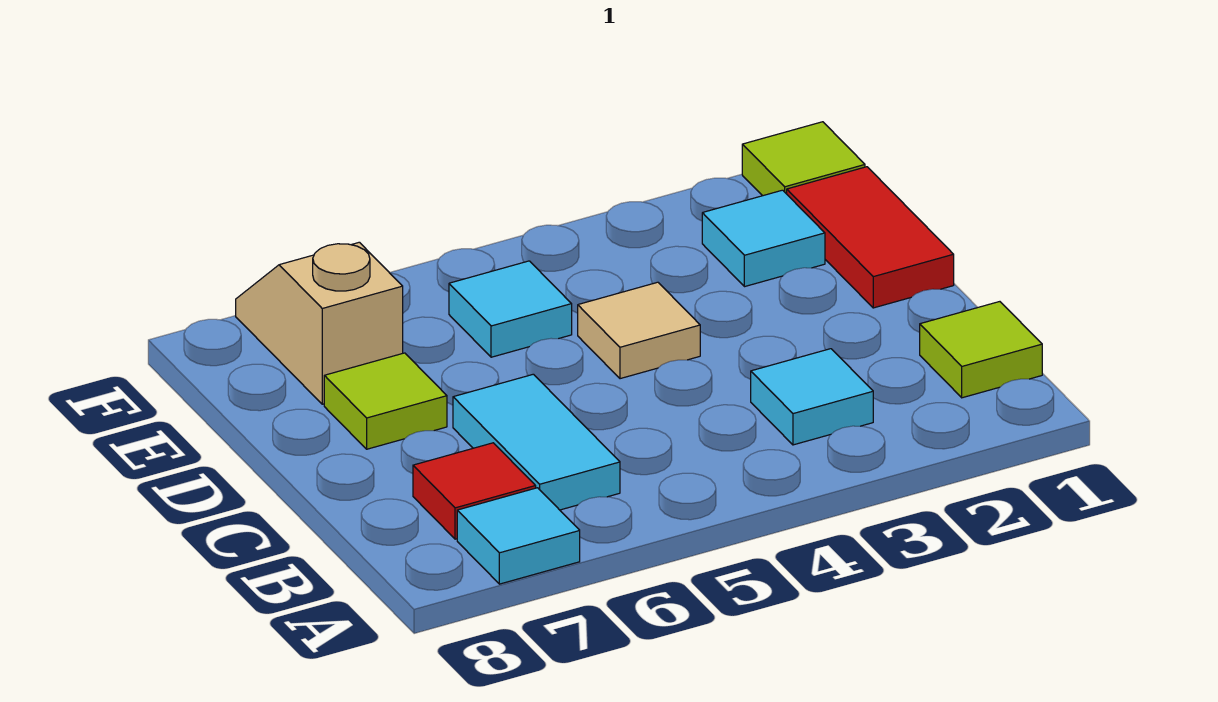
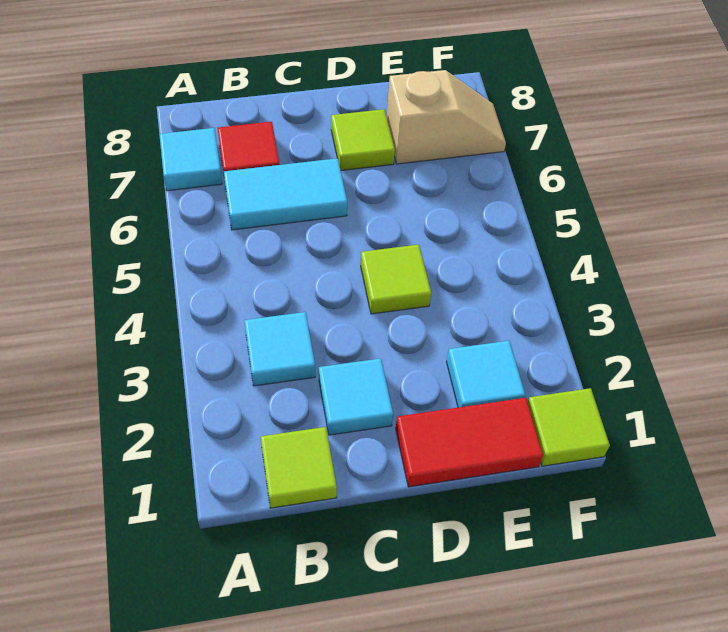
tan 1x1 tile [578,282,700,379] -> lime 1x1 tile [361,245,431,314]
cyan 1x1 tile [449,261,572,357] -> cyan 1x1 tile moved to [319,358,393,435]

